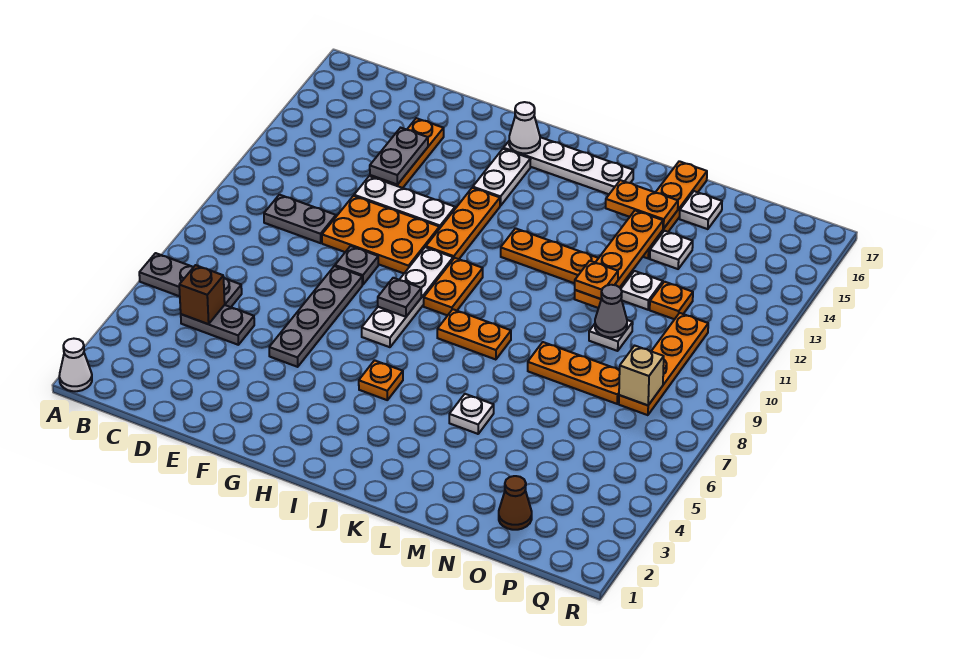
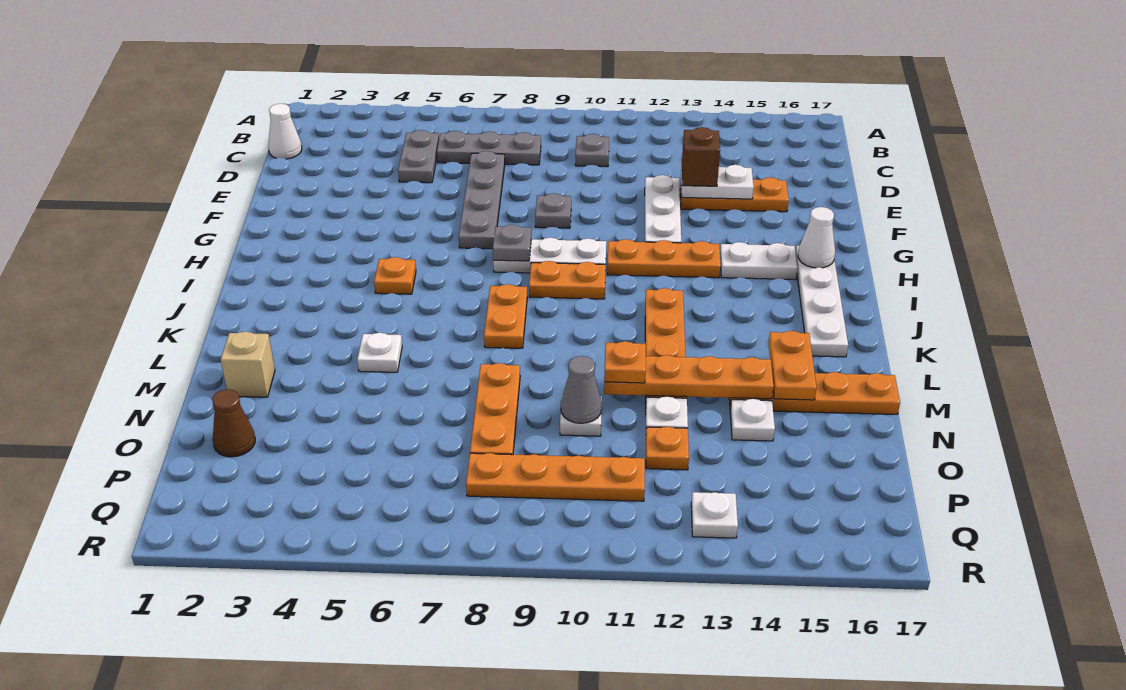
white 1x1 cone [59,339,92,391] -> white 1x1 cone moved to [268,104,302,159]
grey 1x3 plate [139,253,242,307] -> grey 1x3 plate turned to [437,131,541,165]
brown 1x1 brick [179,265,225,324] -> brown 1x1 brick moved to [682,127,720,186]
grey 1x2 plate [264,195,336,243] -> grey 1x1 plate [575,134,609,167]
orange 2x3 plate [322,196,439,273] -> none
grey 1x2 plate [370,128,428,185] -> white 1x2 plate [681,165,754,199]
grey 1x4 plate [269,266,362,367] -> grey 1x4 plate turned to [459,151,505,249]
white 1x4 plate [362,247,453,347] -> white 1x3 plate [493,238,606,273]
white 1x1 plate [680,191,722,229] -> white 1x1 plate moved to [691,492,738,538]
tan 1x1 brick [619,346,664,405] -> tan 1x1 brick moved to [221,332,275,397]

